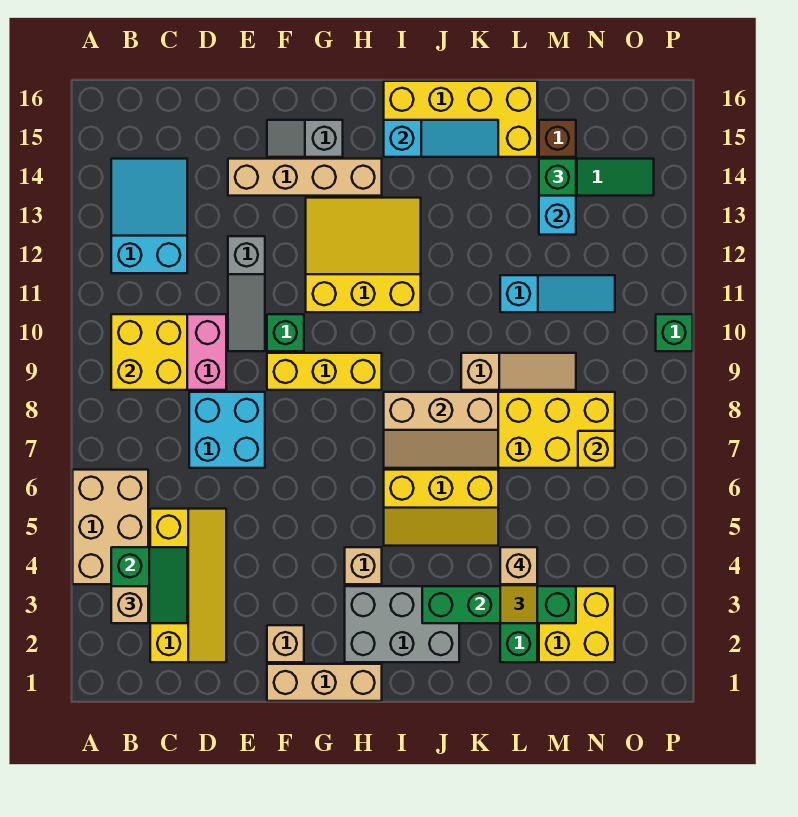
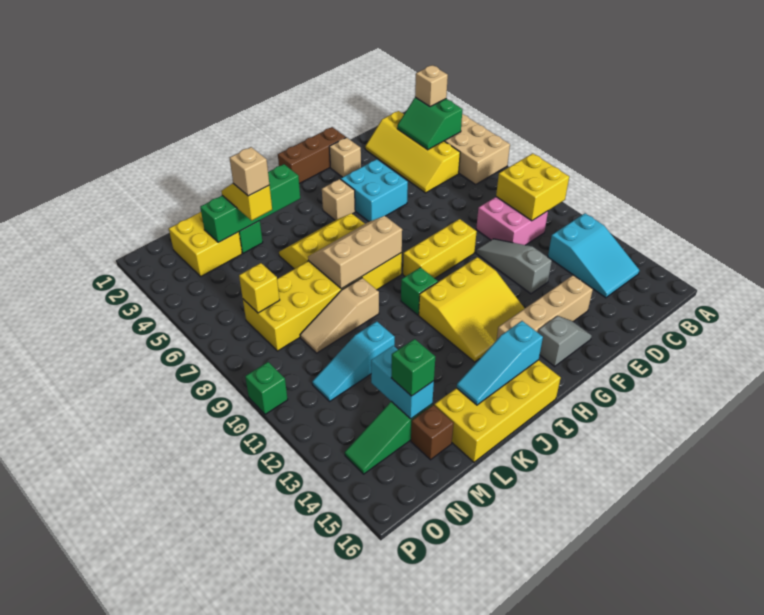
cyan 2x2 brick [189,392,265,468] -> cyan 2x2 brick moved to [341,159,408,222]
tan 1x3 brick [267,664,382,701] -> brown 1x3 brick [278,127,346,184]
green 1x1 brick [267,314,304,351] -> green 1x1 brick moved to [401,267,438,315]
grey 2x3 brick [345,586,459,662] -> none

